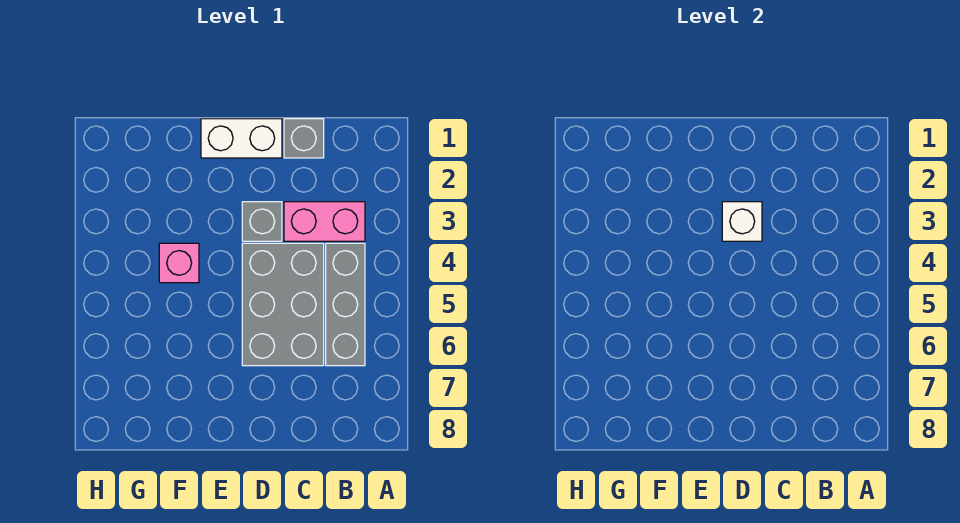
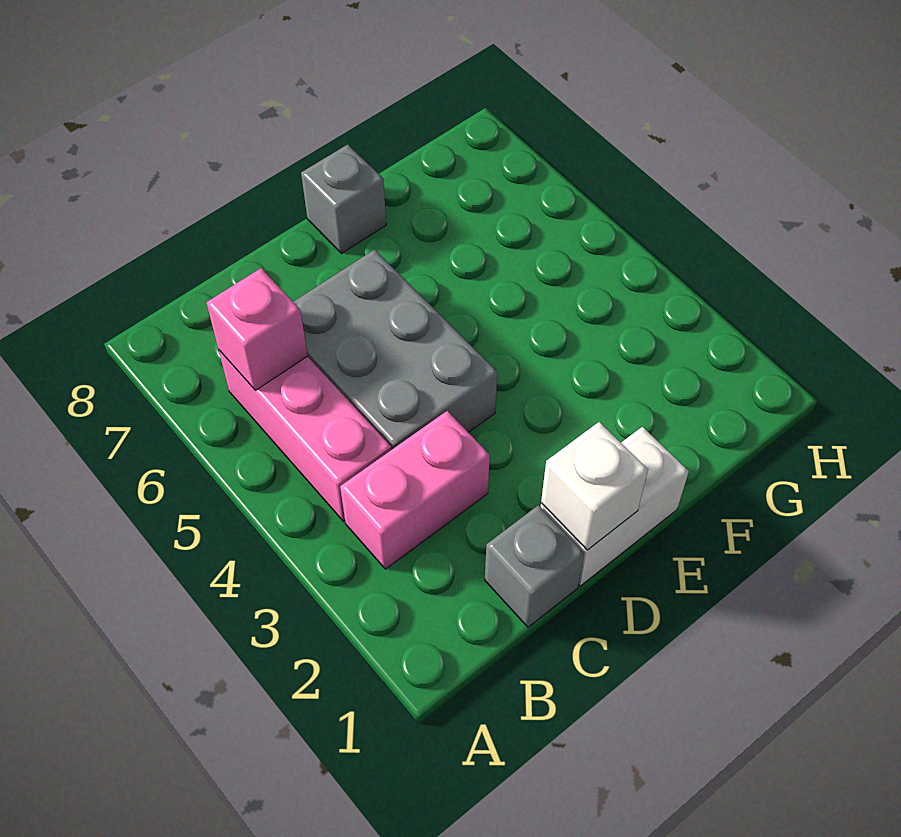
grey 1x3 brick [326,243,365,366] -> pink 1x3 brick [219,350,391,521]
grey 1x1 brick [242,202,282,241] -> grey 1x1 brick moved to [301,144,386,254]
white 1x1 brick [722,202,762,241] -> white 1x1 brick moved to [541,422,648,550]
pink 1x1 brick [159,243,199,283] -> pink 1x1 brick moved to [206,268,308,390]

